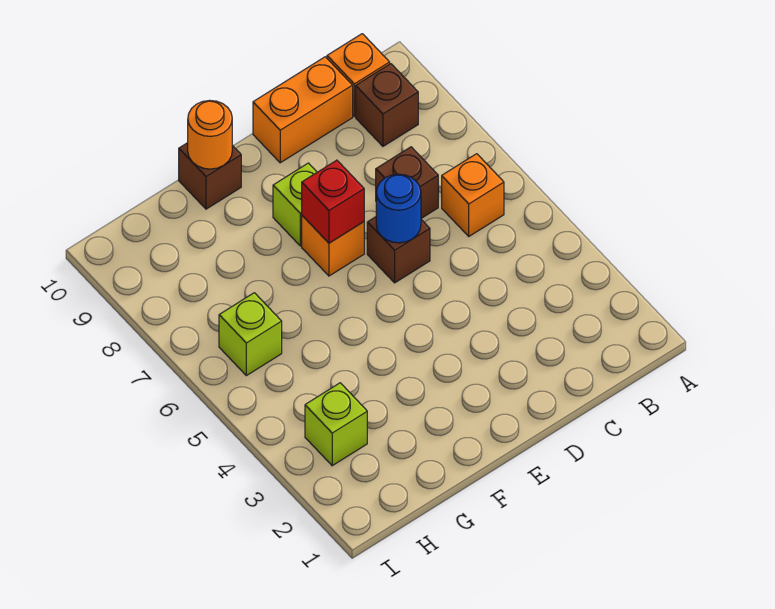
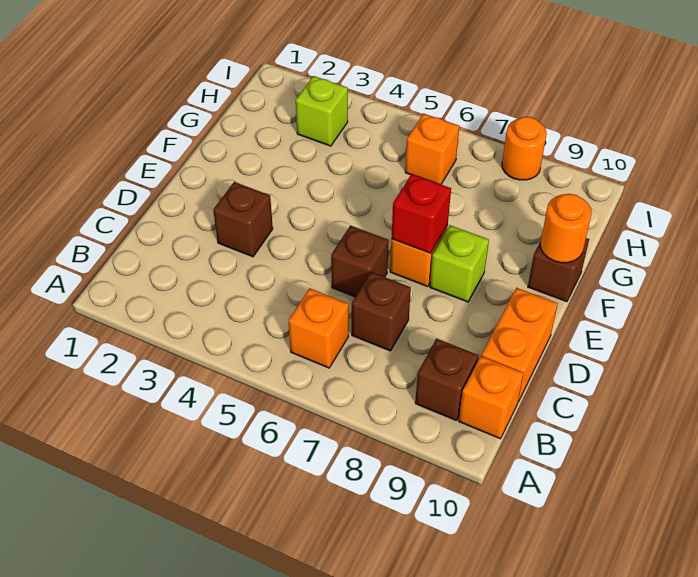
none -> brown 1x1 brick [213,182,273,257]
blue 1x1 round brick [376,174,421,243] -> none
lime 1x1 brick [219,293,282,376] -> orange 1x1 brick [405,114,459,184]
none -> orange 1x1 round brick [502,117,547,180]

